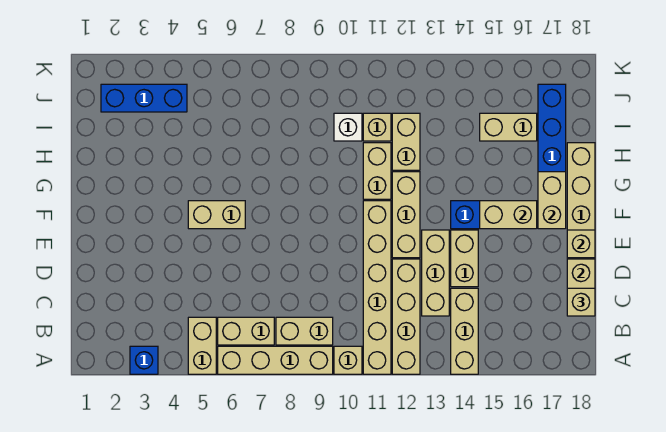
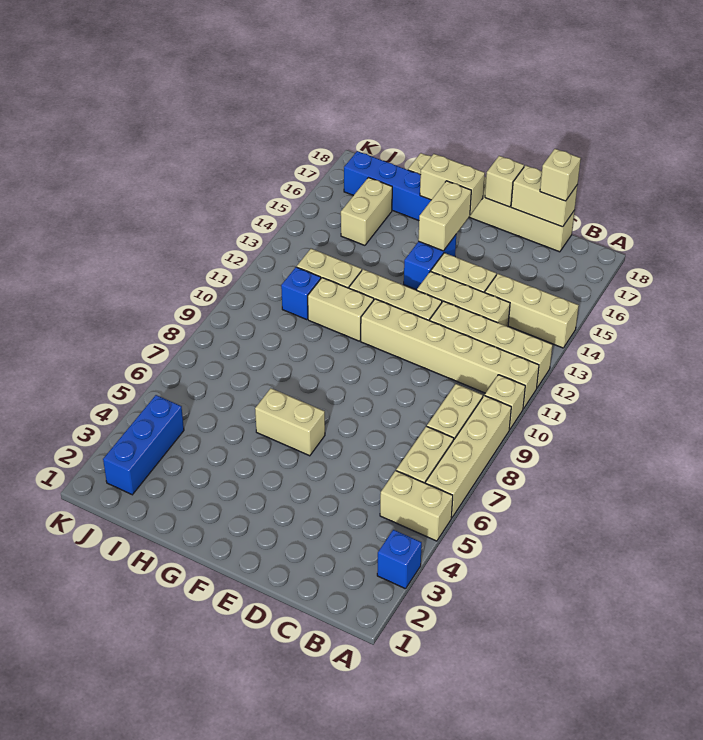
tan 1x2 brick [188,201,245,229] -> tan 1x2 brick turned to [255,388,325,456]
white 1x1 brick [334,113,362,141] -> none
tan 1x1 brick [363,113,391,141] -> blue 1x1 brick [281,267,321,320]

